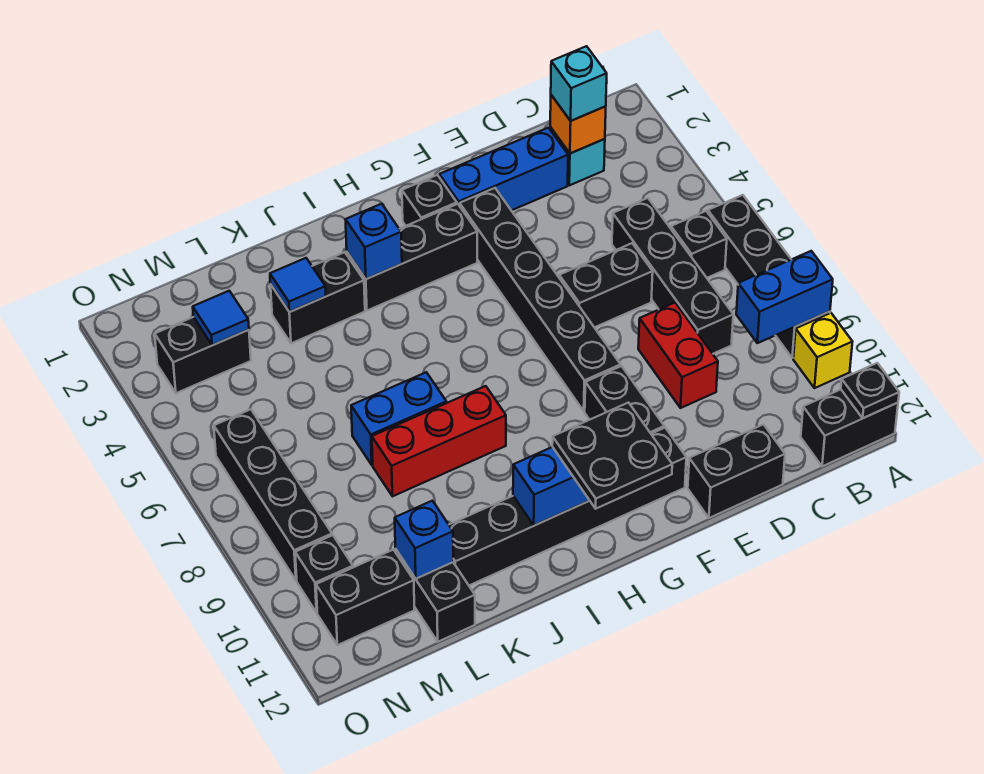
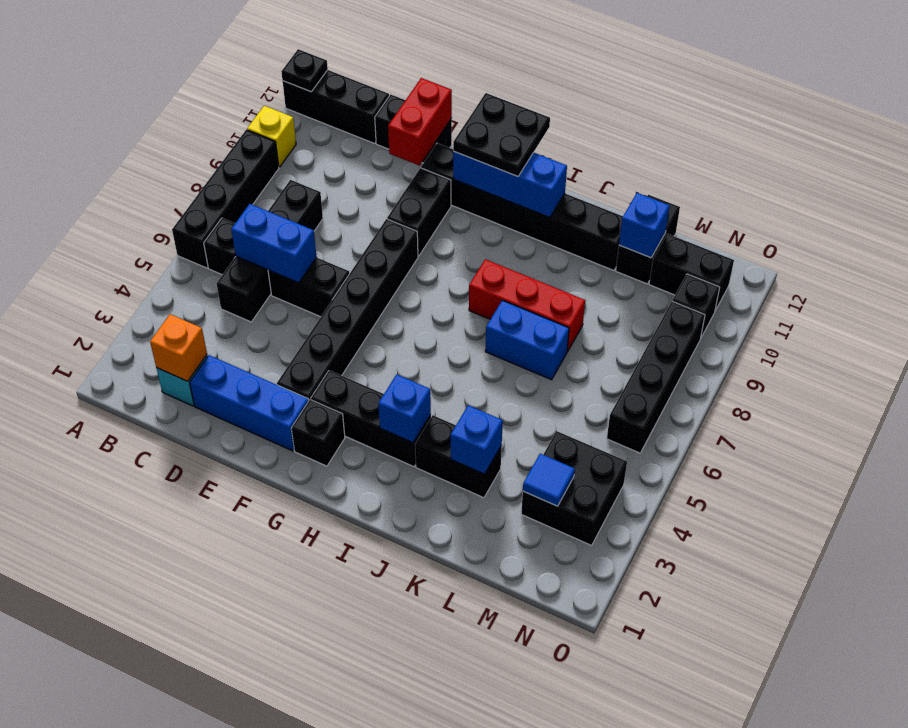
blue 1x2 brick [736,251,833,343] -> blue 1x2 brick moved to [231,204,317,283]
black 1x2 brick [801,390,898,466] -> black 1x3 brick [283,70,389,143]
cyan 1x1 brick [551,46,607,121] -> none
red 1x2 brick [638,303,718,408] -> red 1x2 brick moved to [388,78,452,166]
blue 1x1 tile [270,258,326,312] -> blue 1x1 brick [451,405,503,474]
black 1x2 brick [155,317,251,393] -> black 2x2 brick [521,431,627,545]

